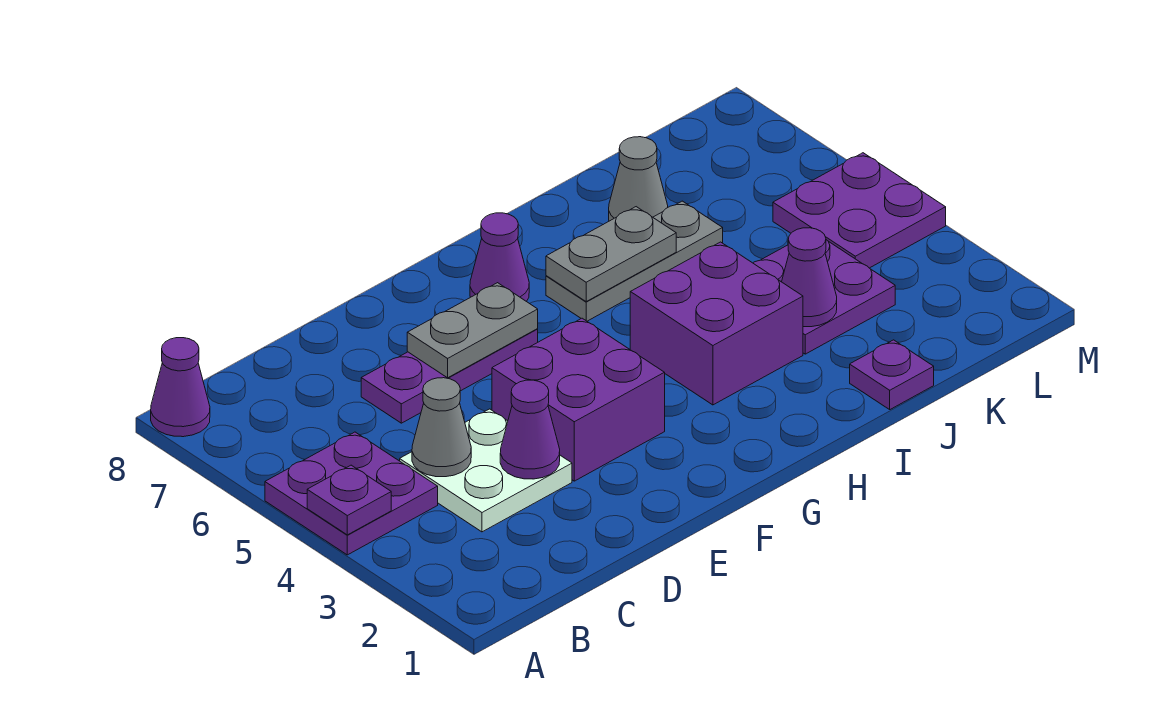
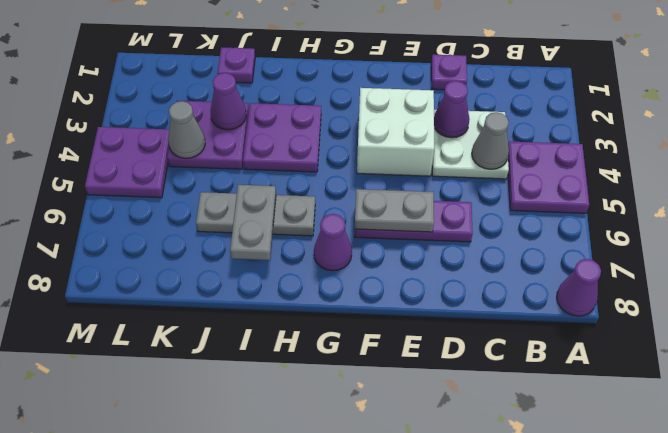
purple 1x1 plate [307,465,391,535] -> purple 1x1 plate moved to [431,55,467,90]
purple 2x2 brick [492,318,665,481] -> white 2x2 brick [357,88,434,176]
purple 2x2 brick [630,242,803,405] -> purple 2x2 plate [243,103,321,172]
grey 1x2 plate [546,207,676,301] -> grey 1x2 plate turned to [230,185,276,260]
grey 1x1 cone [609,137,668,221] -> grey 1x1 cone moved to [168,101,205,158]

